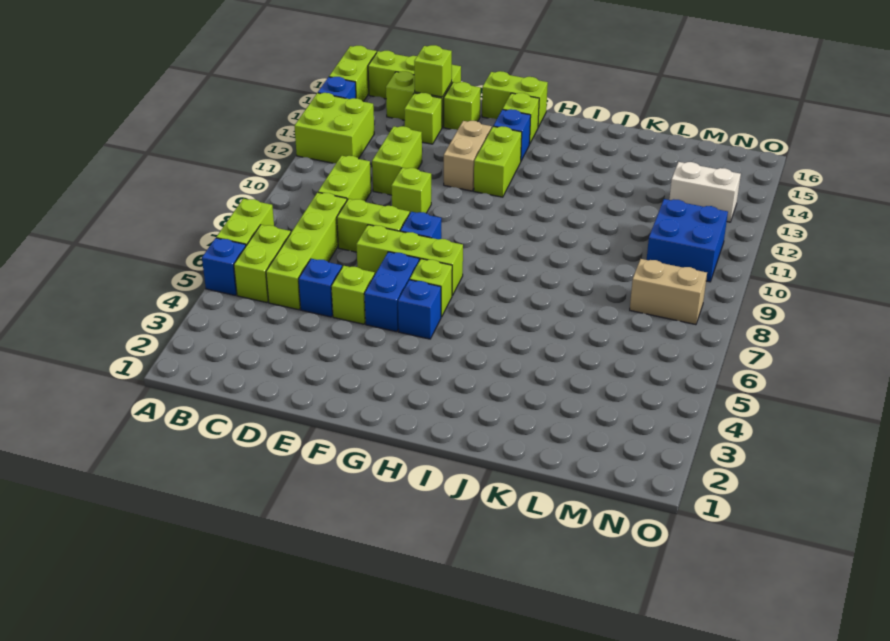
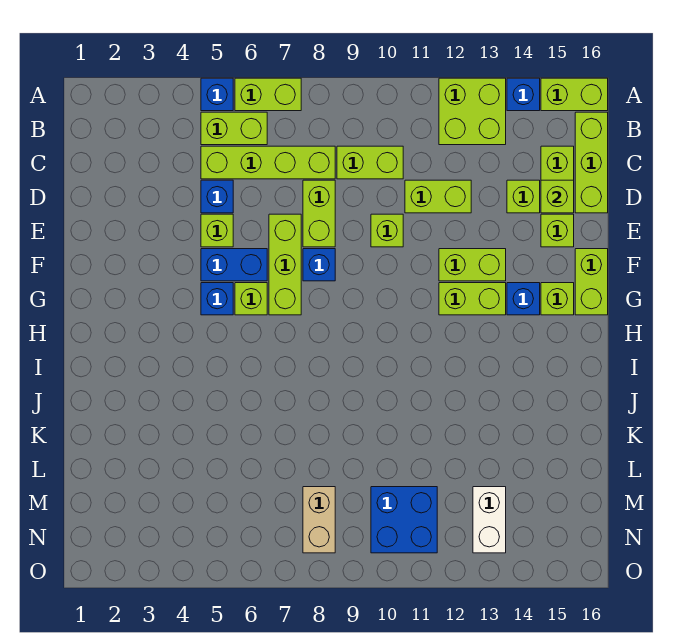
tan 1x2 brick [444,121,492,191] -> lime 1x2 brick [439,249,506,281]

